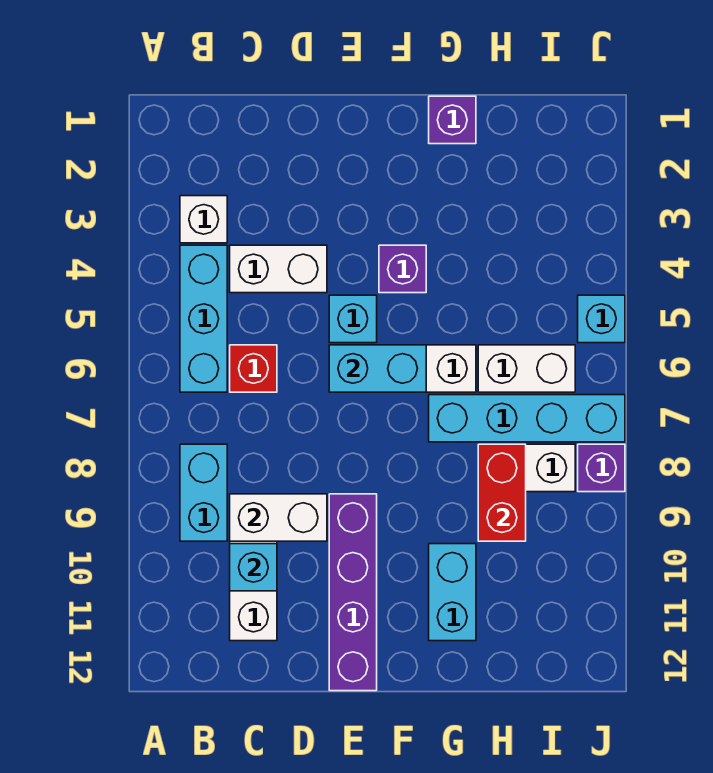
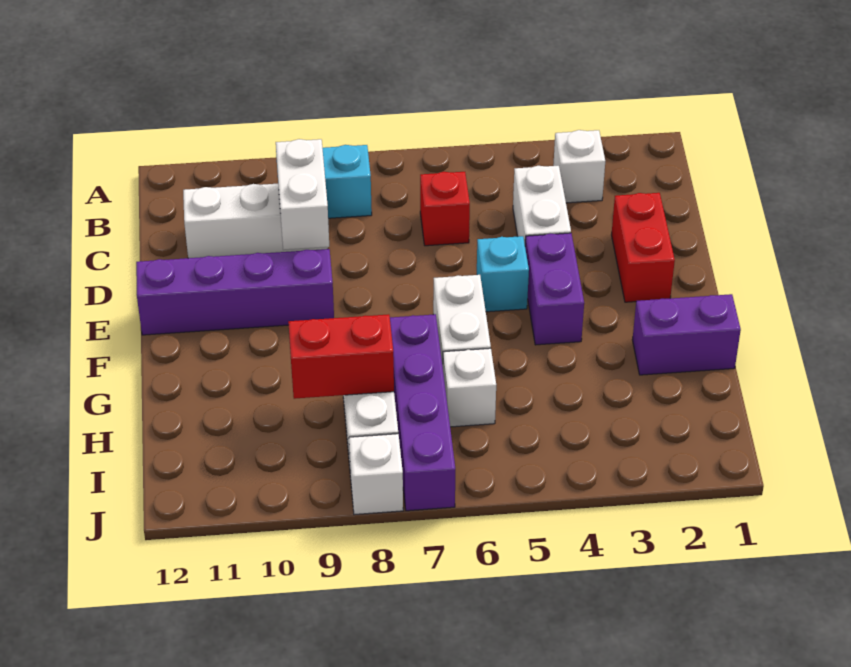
cyan 1x3 brick [180,245,227,392] -> none
cyan 1x1 brick [230,544,277,591] -> none
none -> red 1x2 brick [612,193,675,302]
cyan 1x2 brick [329,345,426,392] -> none
purple 1x1 brick [379,245,426,293] -> purple 1x2 brick [525,233,584,345]
purple 1x1 brick [429,96,476,144] -> purple 1x2 brick [632,294,741,375]
cyan 1x4 brick [429,395,625,442] -> purple 1x4 brick [390,314,455,511]
cyan 1x2 brick [429,544,476,641] -> none
white 1x2 brick [478,345,575,392] -> white 1x1 brick [443,348,496,427]
cyan 1x1 brick [578,295,625,343] -> none
purple 1x1 brick [578,444,625,492] -> white 1x1 brick [349,434,403,515]

